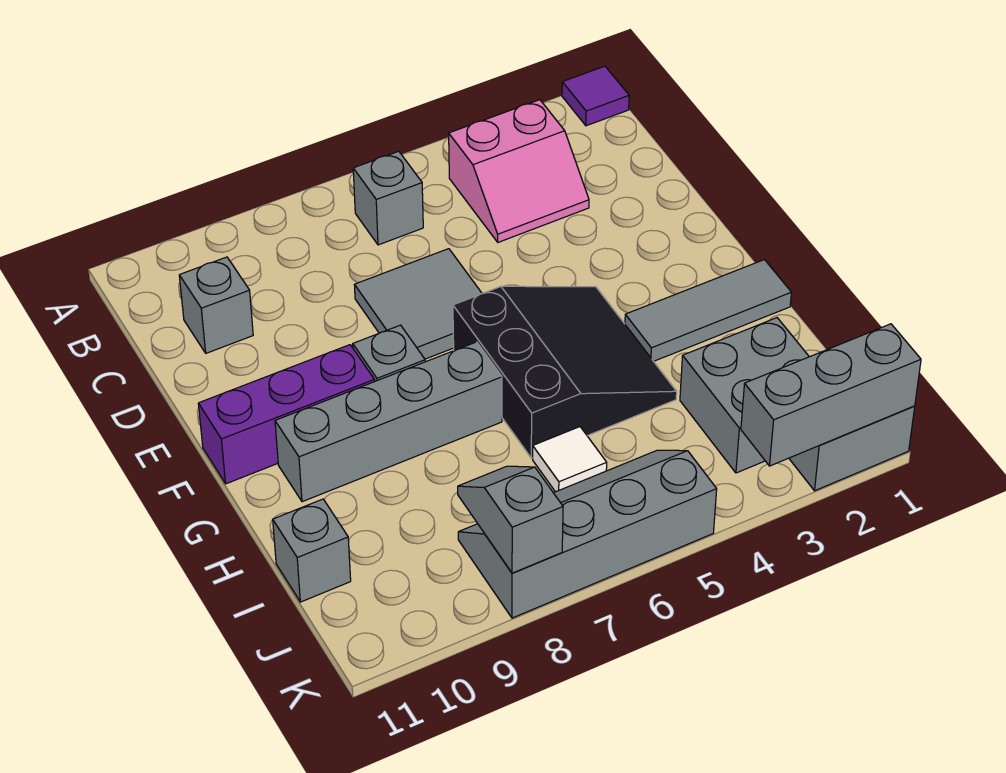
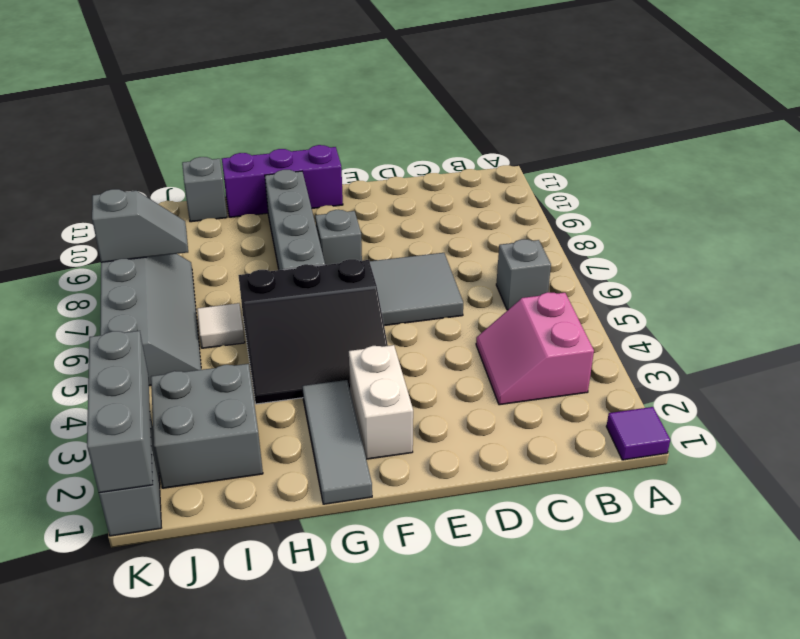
grey 1x1 brick [179,257,253,353] -> none
none -> white 1x2 brick [349,345,413,459]
purple 1x3 brick [198,345,375,484] -> purple 1x3 brick turned to [222,145,343,217]

